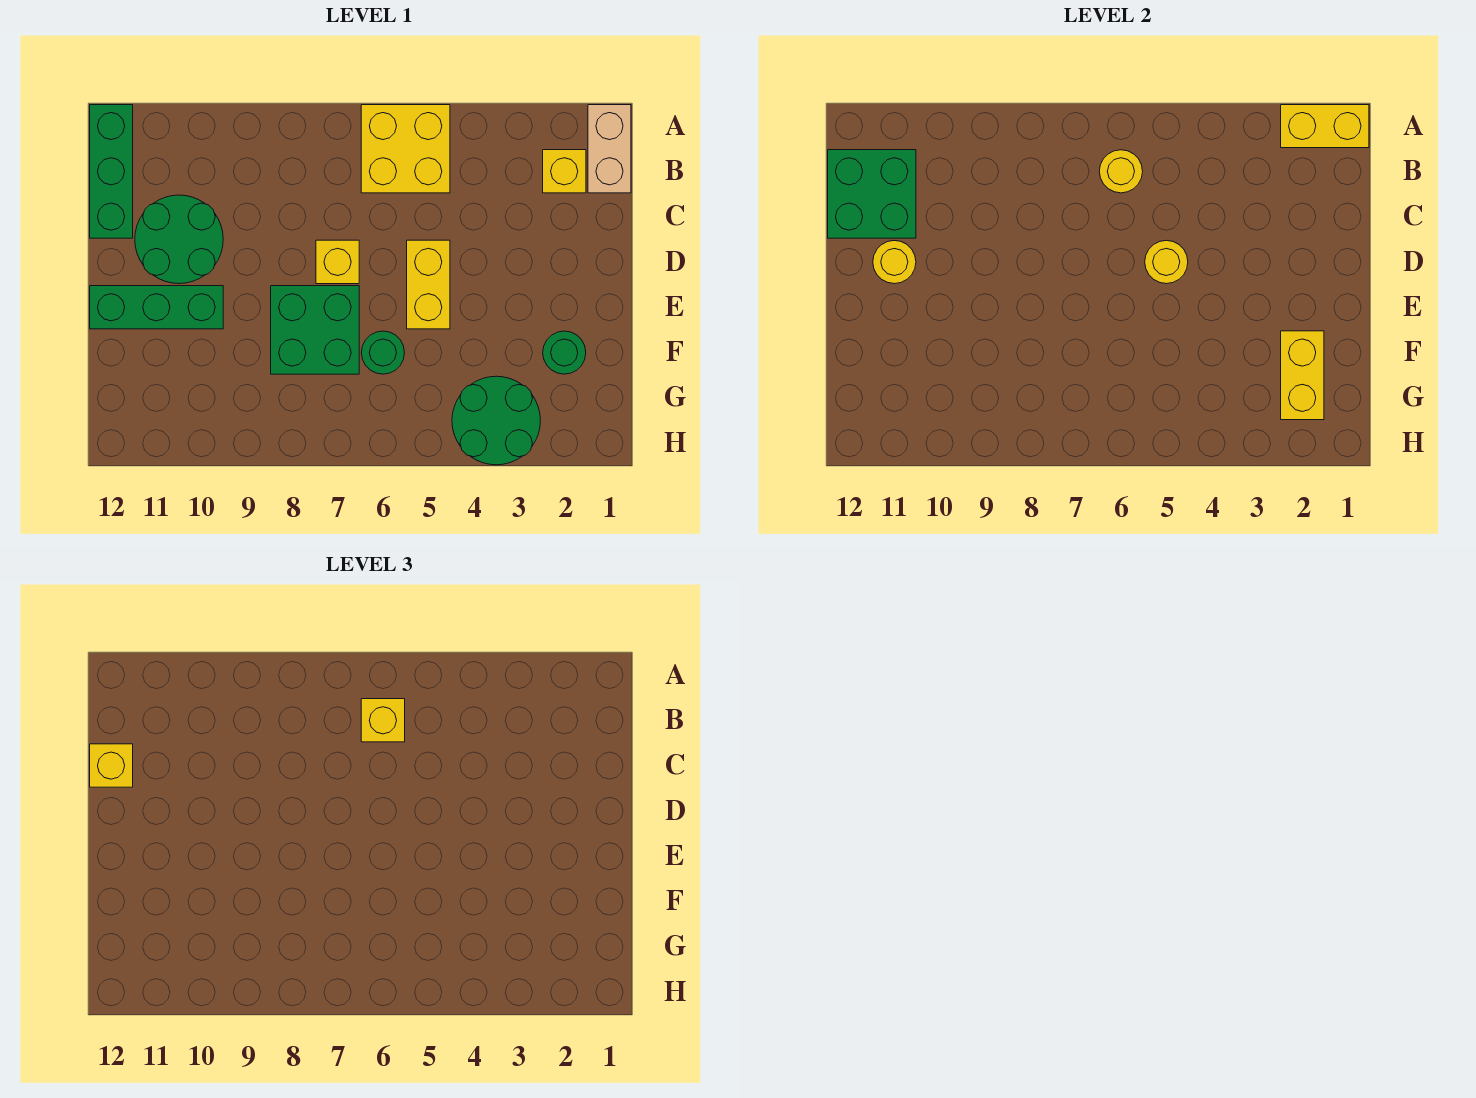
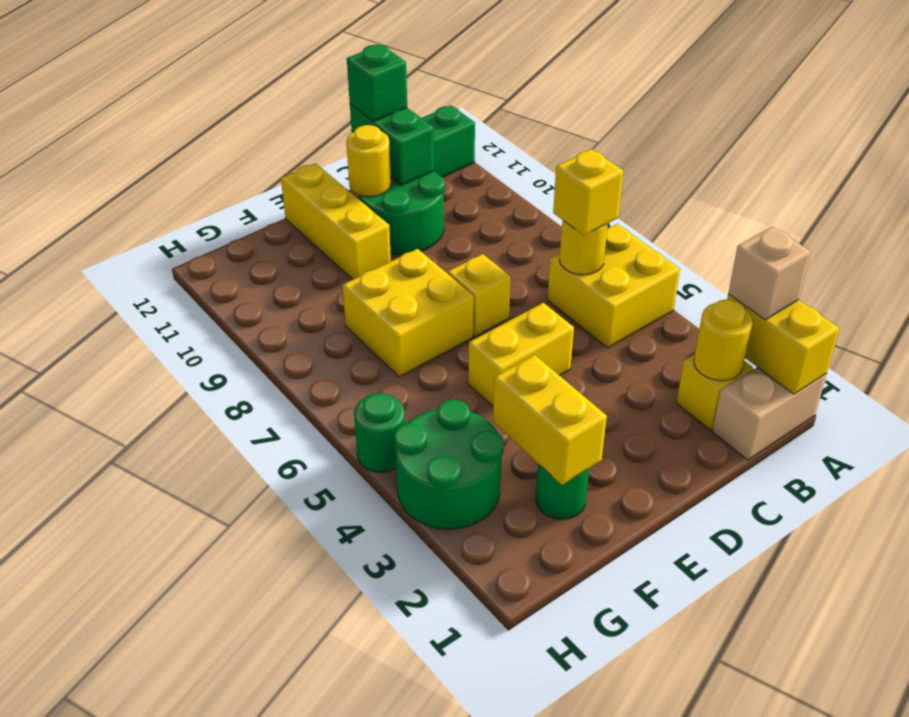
none -> tan 1x1 brick [728,227,811,320]
green 2x2 brick [828,150,916,238] -> green 1x2 brick [350,104,434,185]
yellow 1x1 brick [90,744,133,787] -> green 1x1 brick [347,45,407,122]
yellow 1x1 round brick [1145,240,1188,284] -> yellow 1x1 round brick moved to [694,300,753,381]
green 2x2 brick [271,286,359,374] -> yellow 2x2 brick [343,249,474,377]
green 1x3 brick [90,286,223,329] -> yellow 1x3 brick [281,163,391,279]
yellow 1x2 brick [1281,331,1324,420] -> yellow 1x2 brick turned to [493,355,607,485]
green 1x1 round brick [361,331,405,374] -> green 1x1 round brick moved to [354,393,405,473]

